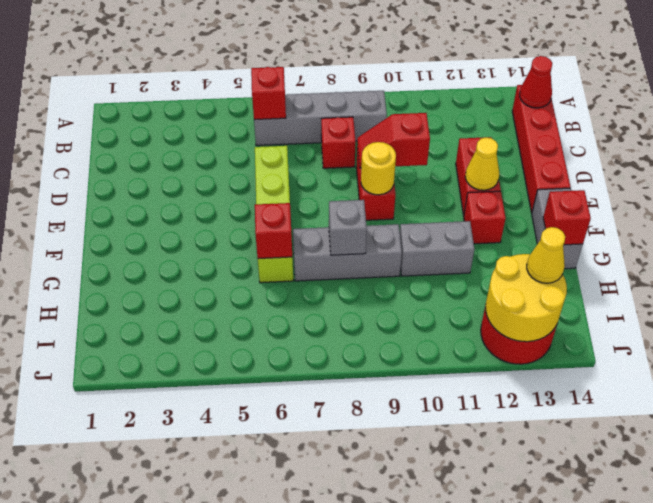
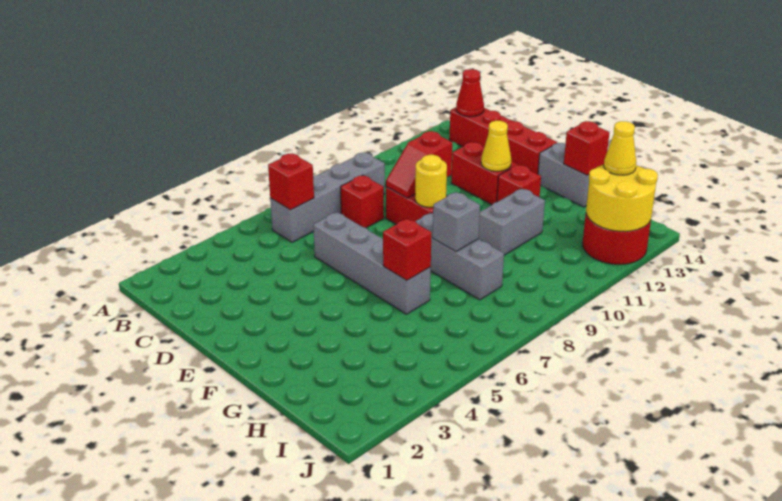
lime 1x4 brick [255,146,293,283] -> grey 1x4 brick [313,212,431,314]
grey 1x3 brick [293,224,402,281] -> grey 1x3 brick turned to [415,213,504,300]

